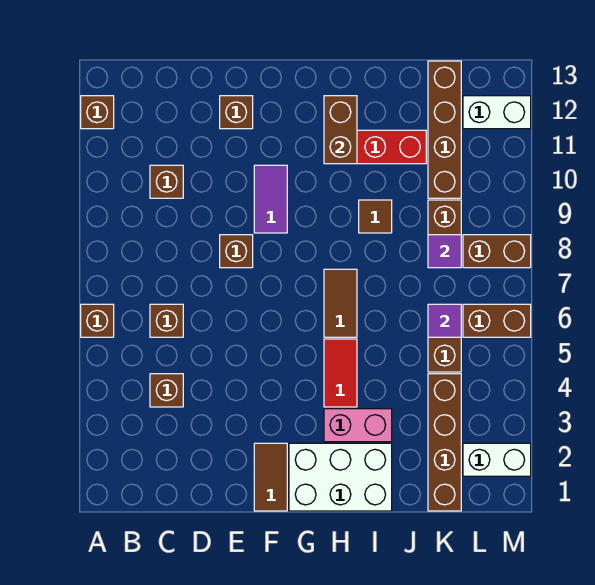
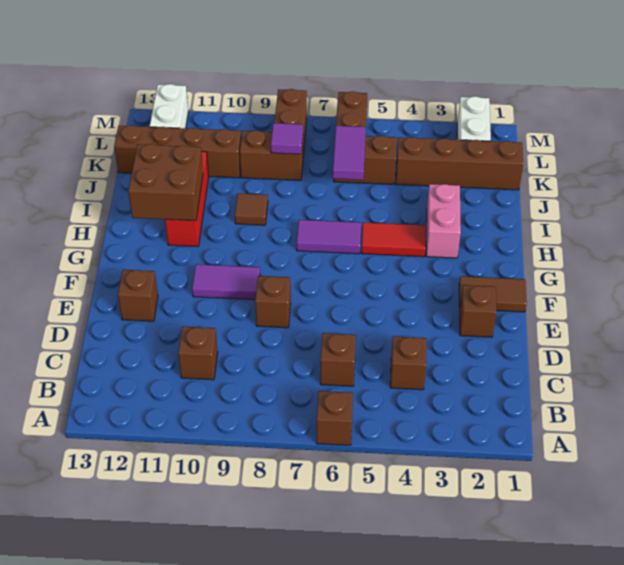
brown 1x1 brick [81,96,114,129] -> brown 1x1 brick moved to [460,285,496,337]
white 2x3 brick [289,443,392,511] -> none
brown 1x2 tile [324,269,357,337] -> purple 1x2 tile [297,220,361,254]
brown 1x2 brick [324,96,357,164] -> brown 2x2 brick [128,144,203,221]
purple 1x1 tile [428,304,461,337] -> purple 1x2 tile [333,126,366,180]

